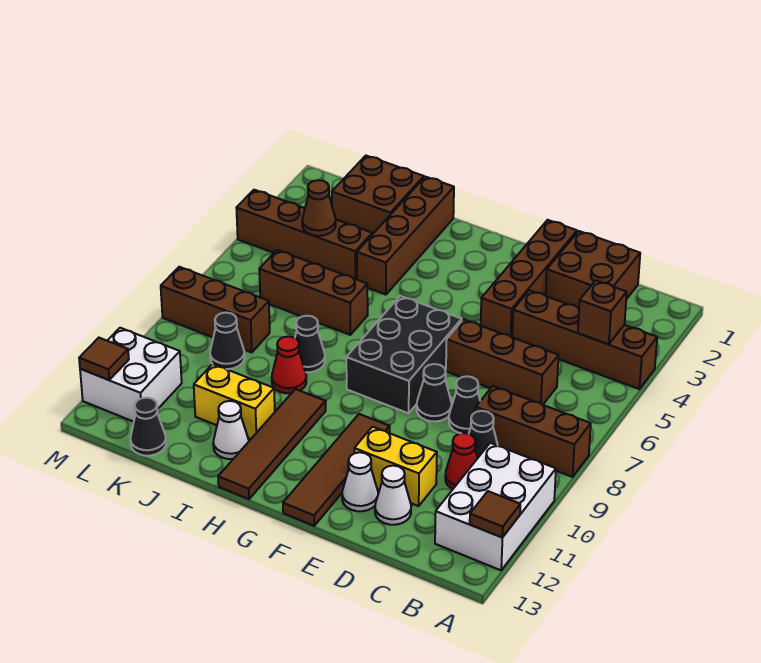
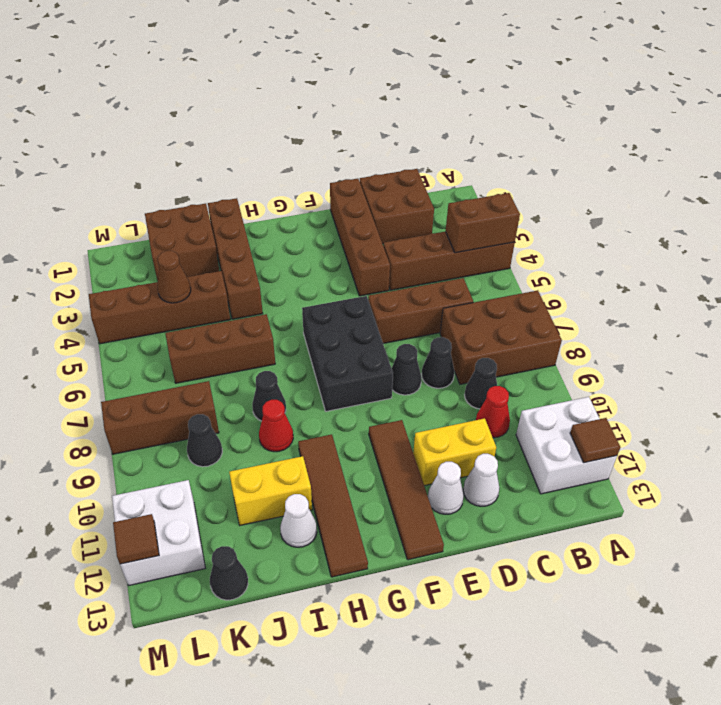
brown 1x3 brick [476,386,591,477] -> brown 2x3 brick [440,290,562,384]
white 2x3 brick [435,443,556,570] -> white 2x2 brick [516,397,617,494]
brown 1x1 brick [578,280,627,344] -> brown 1x2 brick [445,193,520,253]

